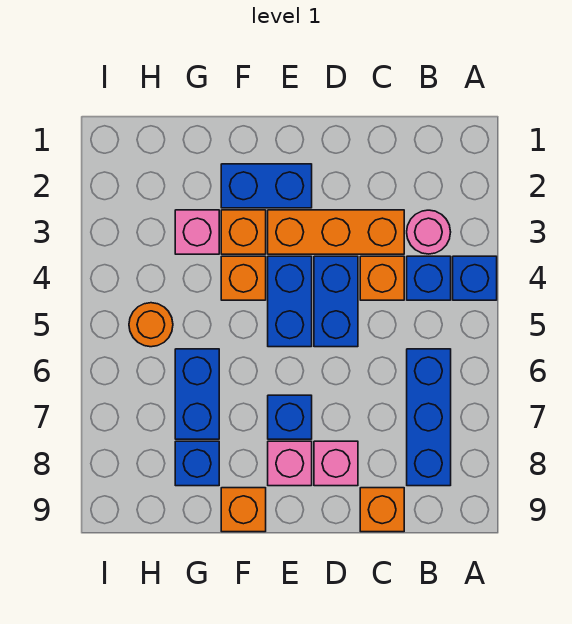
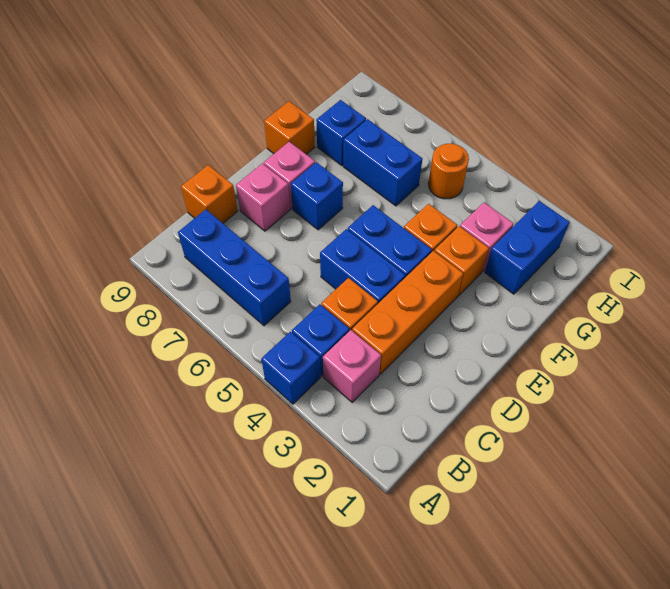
pink 1x1 round brick [407,210,451,254] -> pink 1x1 brick [323,330,381,402]
blue 1x2 brick [221,164,312,208] -> blue 1x2 brick moved to [485,201,570,294]

